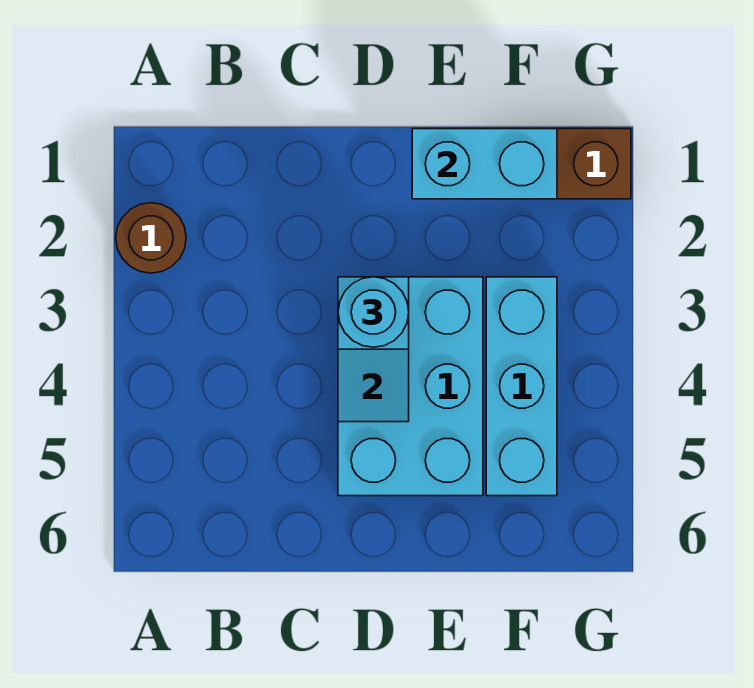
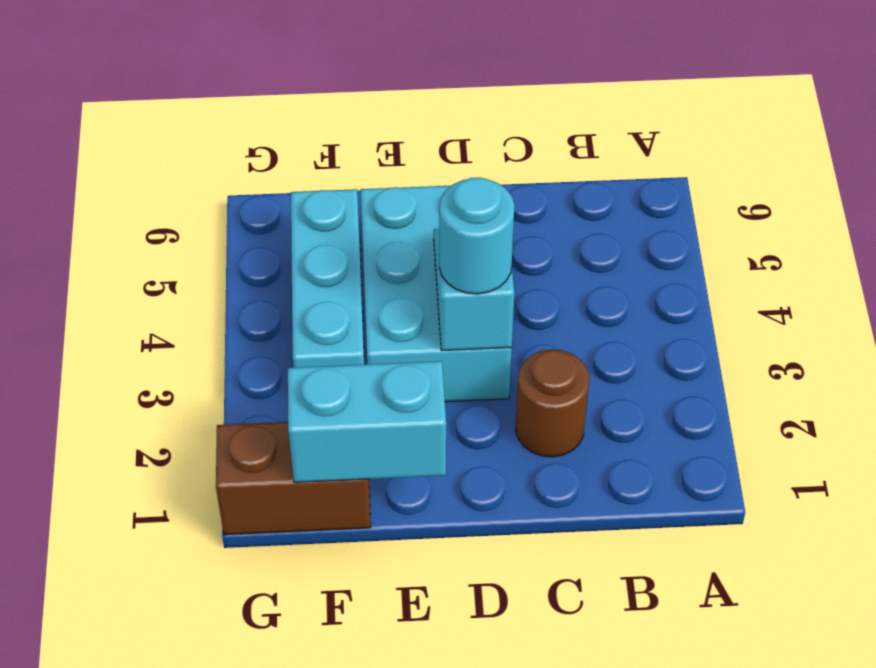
brown 1x1 round brick [116,203,186,273] -> brown 1x1 round brick moved to [515,349,589,457]

